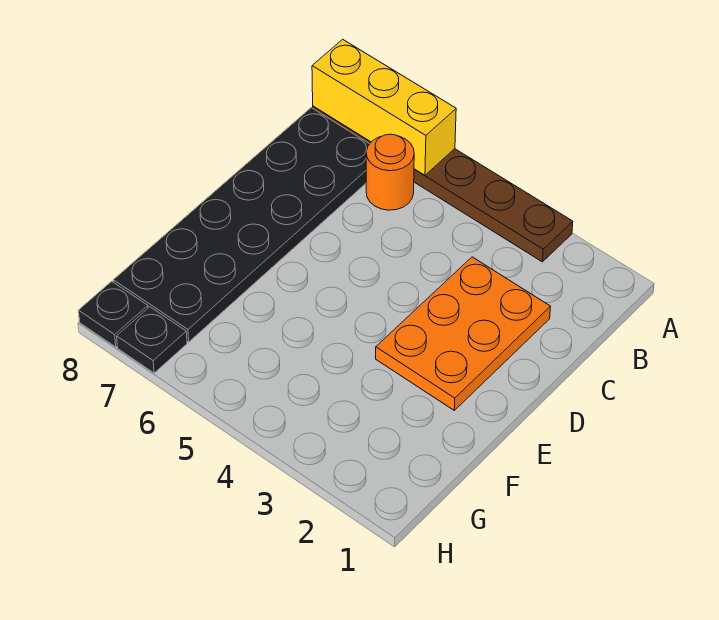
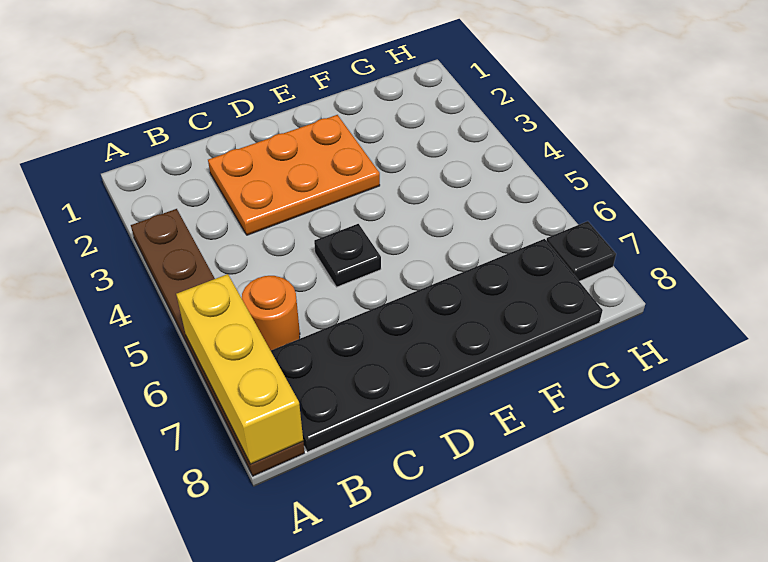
black 1x1 plate [79,281,148,347] -> black 1x1 plate moved to [314,224,381,287]

